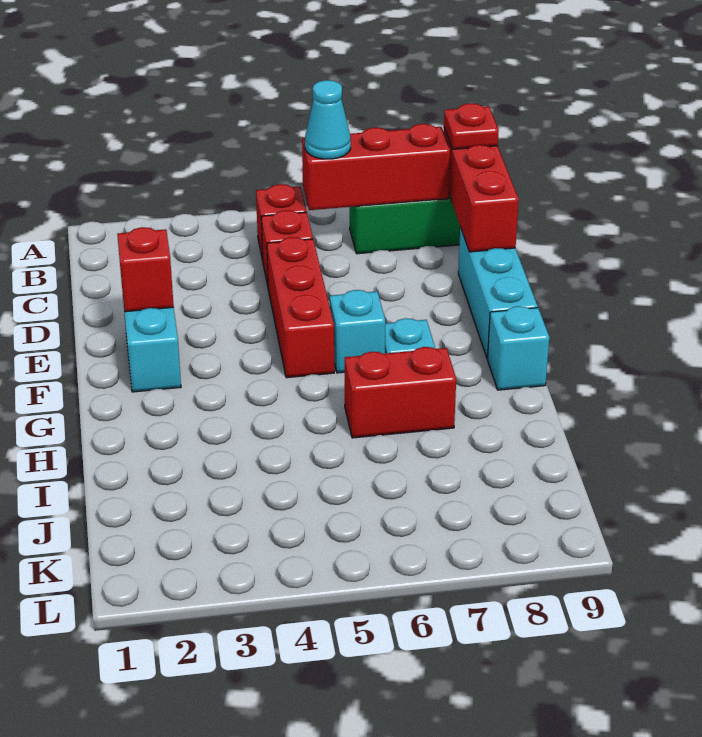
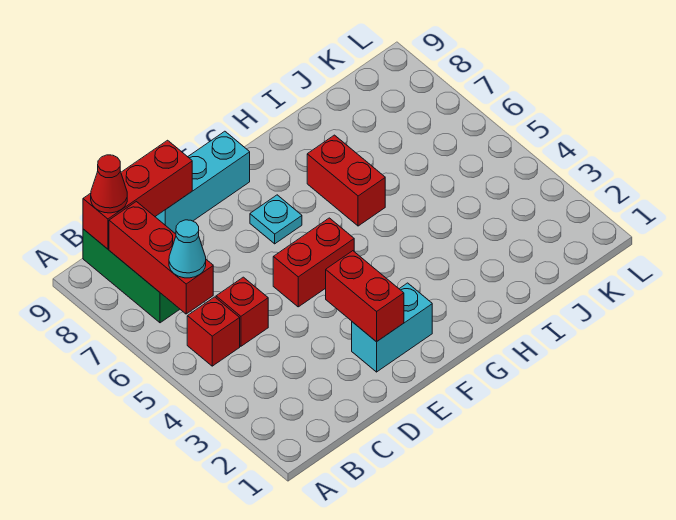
red 1x1 plate [444,103,499,149] -> red 1x1 cone [91,155,127,213]
red 1x3 brick [267,237,334,378] -> red 1x2 brick [273,218,354,307]
red 1x1 brick [117,227,174,312] -> red 1x2 brick [326,251,404,342]
cyan 1x1 brick [330,290,385,373] -> none
cyan 1x1 brick [488,306,549,390] -> none

